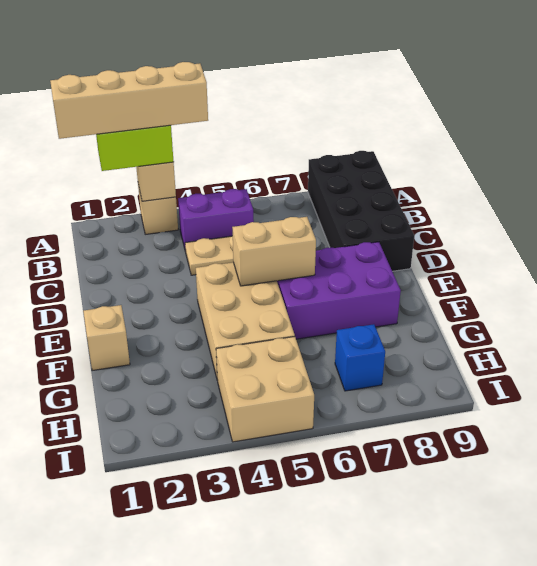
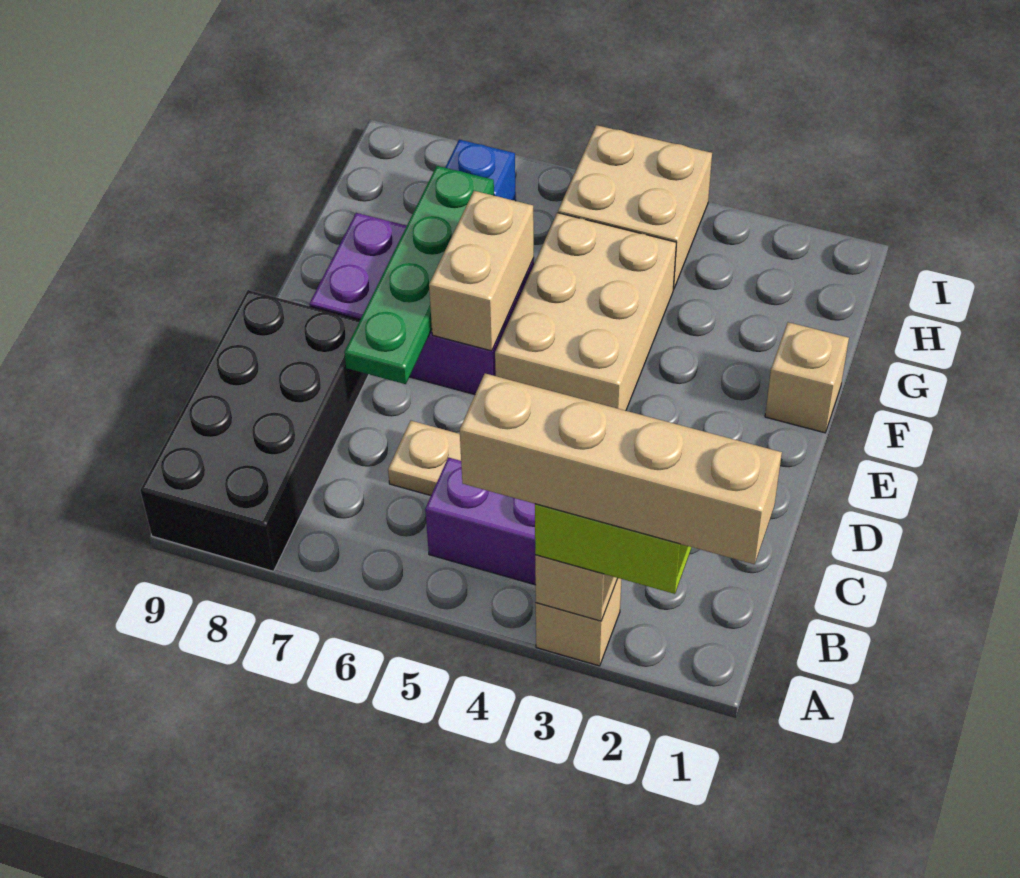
none -> green 1x4 plate [344,166,494,384]
tan 1x2 brick [232,217,316,286] -> tan 1x2 brick turned to [429,191,534,351]

